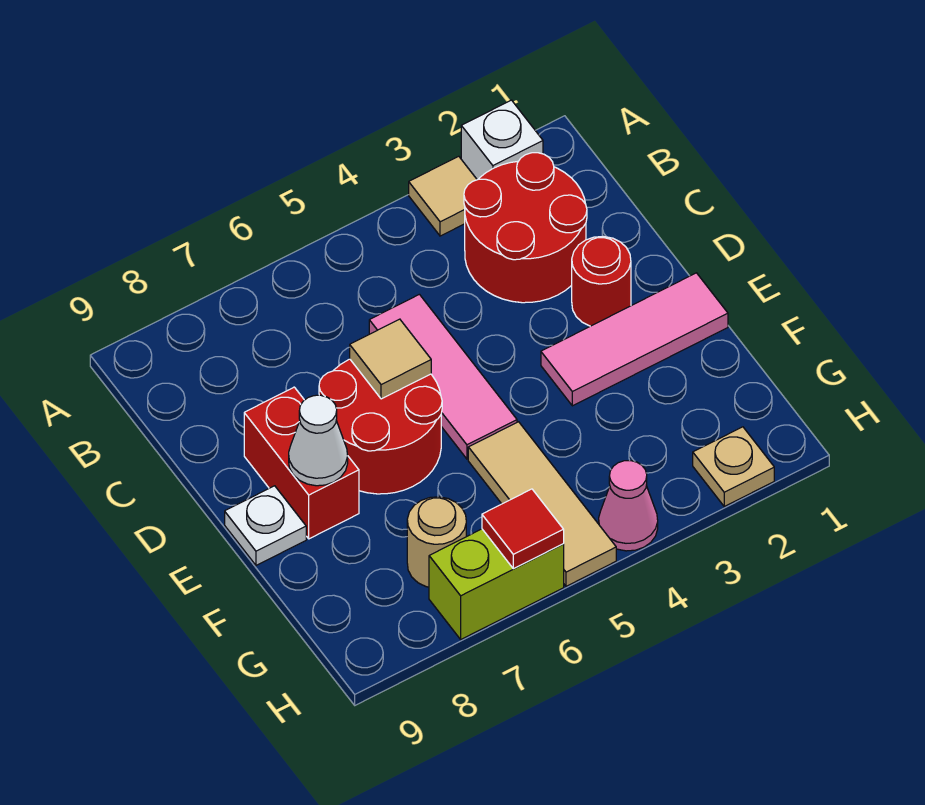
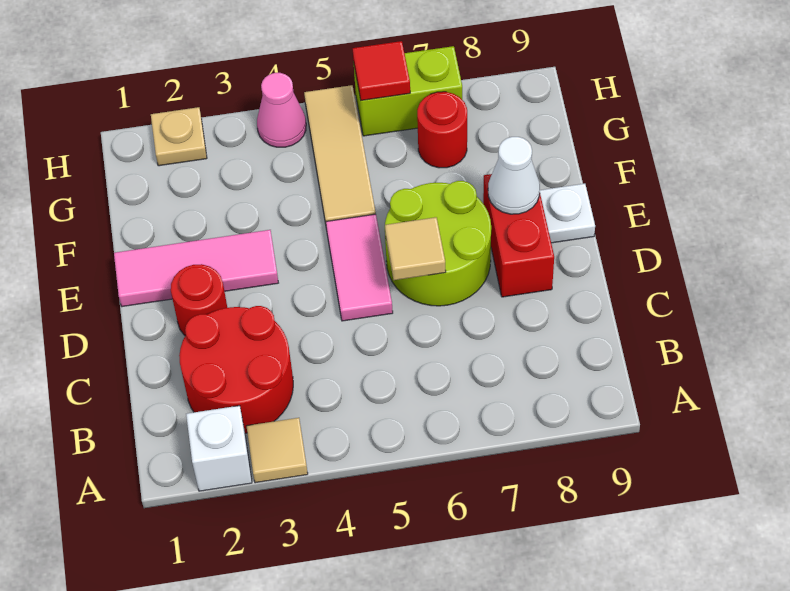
pink 1x3 tile [369,294,517,459] -> pink 1x2 tile [326,214,393,321]
red 2x2 round brick [319,359,442,494] -> lime 2x2 round brick [385,181,491,306]
tan 1x1 round brick [407,497,466,587] -> red 1x1 round brick [417,92,467,168]

